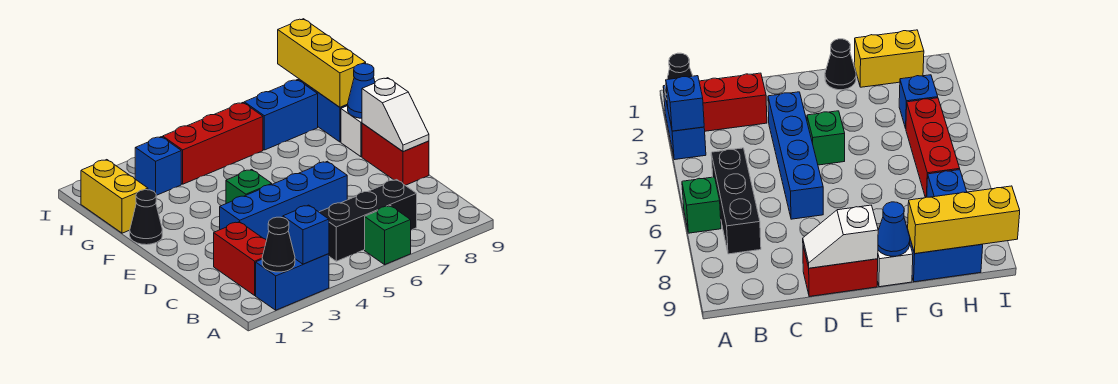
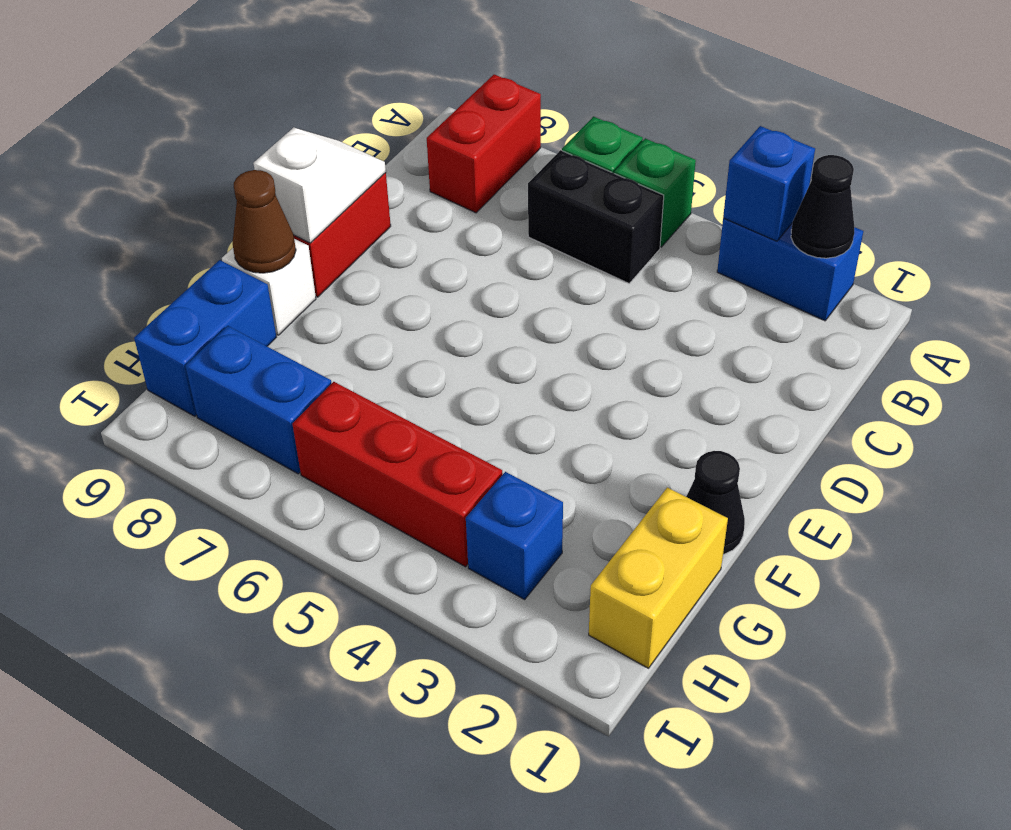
red 1x2 brick [214,222,267,295] -> red 1x2 brick moved to [427,74,541,213]
black 1x3 brick [319,180,417,261] -> black 1x2 brick [528,150,664,283]
blue 1x4 brick [220,161,347,240] -> none
green 1x1 brick [226,170,272,204] -> green 1x1 brick moved to [614,138,696,247]
blue 1x1 cone [347,64,375,118] -> brown 1x1 cone [233,170,296,273]
yellow 1x3 brick [278,19,366,107] -> none

